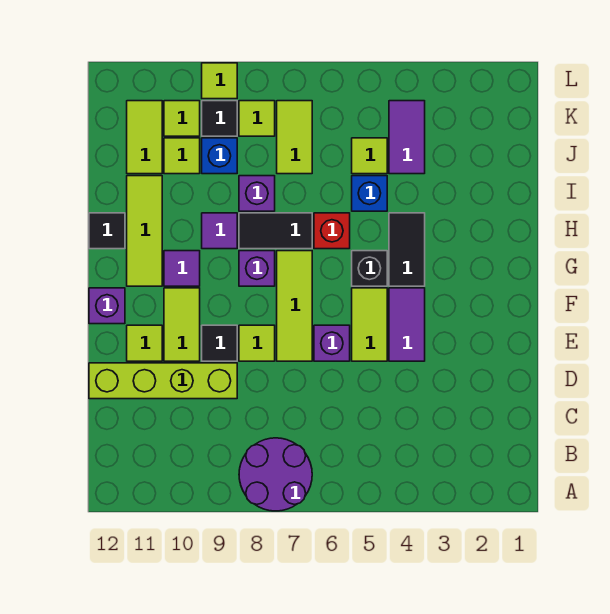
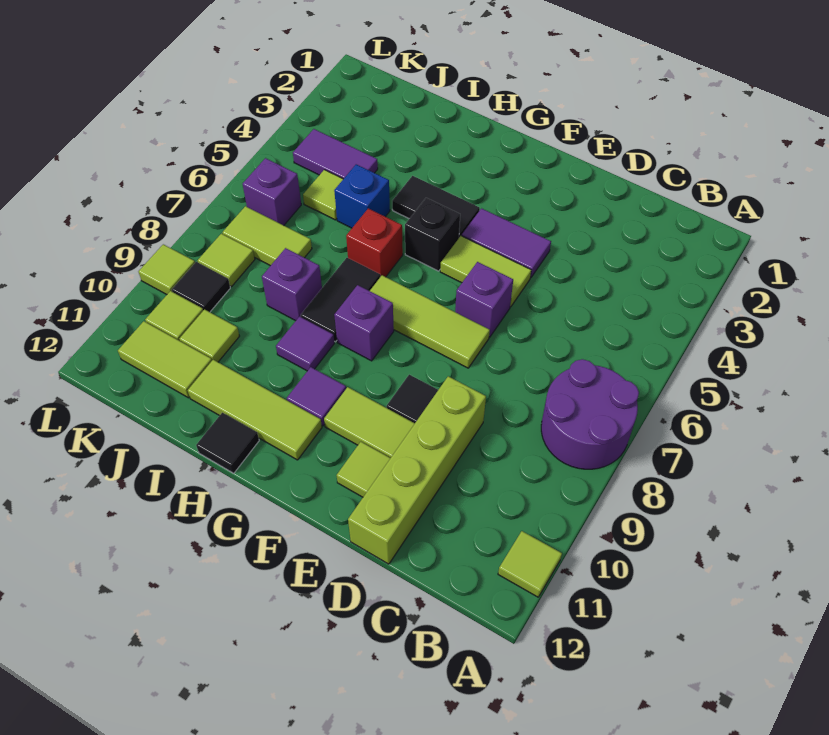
lime 1x1 tile [239,325,275,361] -> lime 1x1 tile moved to [498,531,562,597]
purple 1x1 brick [89,288,125,324] -> purple 1x1 brick moved to [243,158,301,225]
blue 1x1 brick [202,138,237,174] -> none

